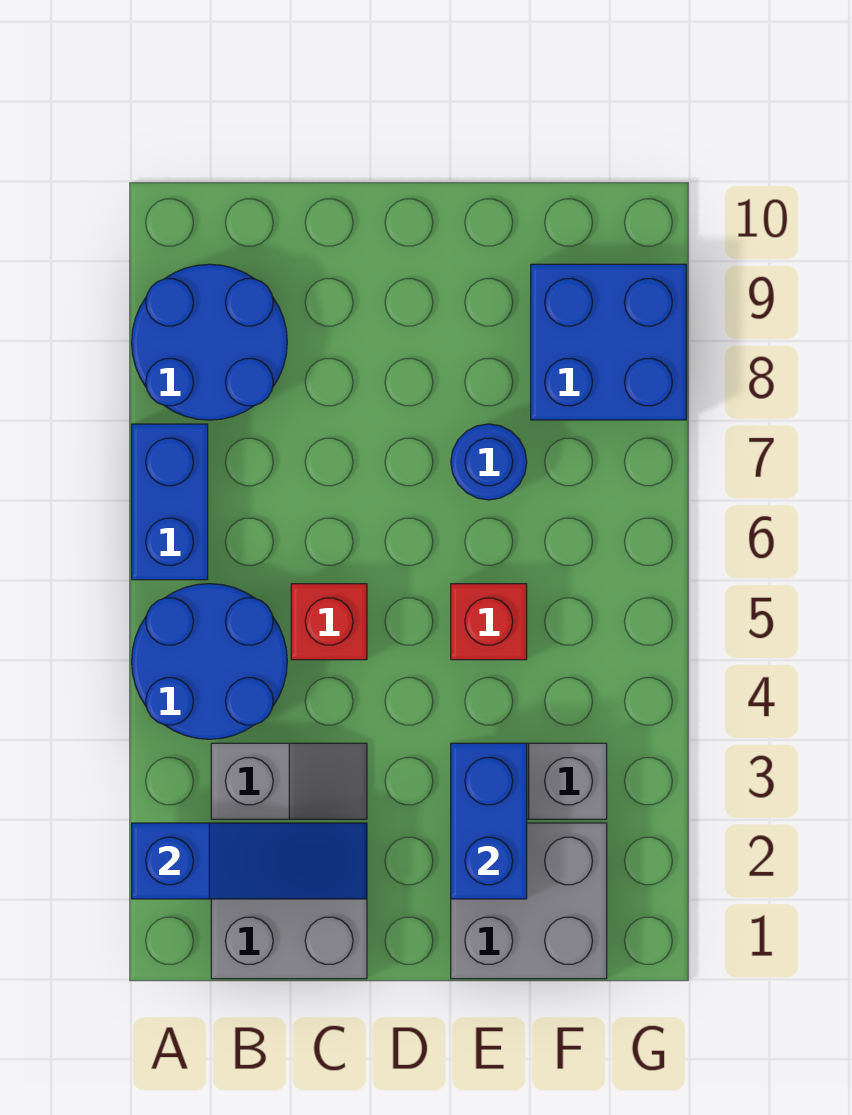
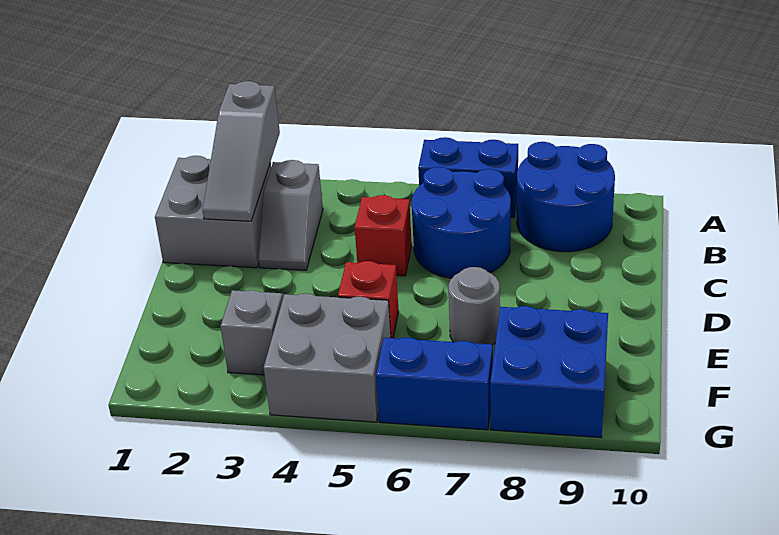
blue 1x3 slope [132,823,367,899] -> grey 1x3 slope [203,81,280,221]
blue 2x2 round brick [132,584,287,739] -> blue 2x2 round brick moved to [412,167,511,278]
grey 2x2 brick [451,823,607,979] -> grey 2x2 brick moved to [264,293,391,422]
blue 1x2 brick [451,743,527,899] -> blue 1x2 brick moved to [376,337,493,430]
blue 1x1 round brick [451,424,527,500] -> grey 1x1 round brick [448,267,500,345]

